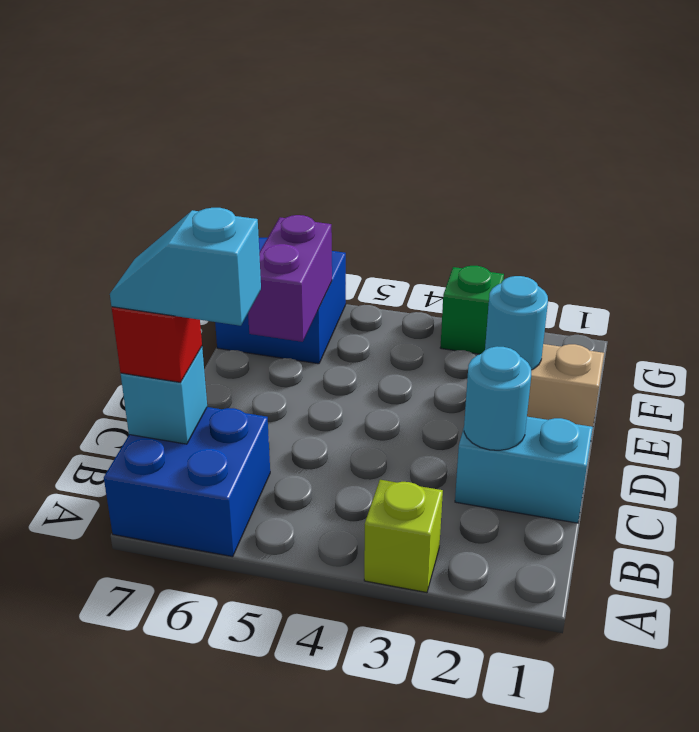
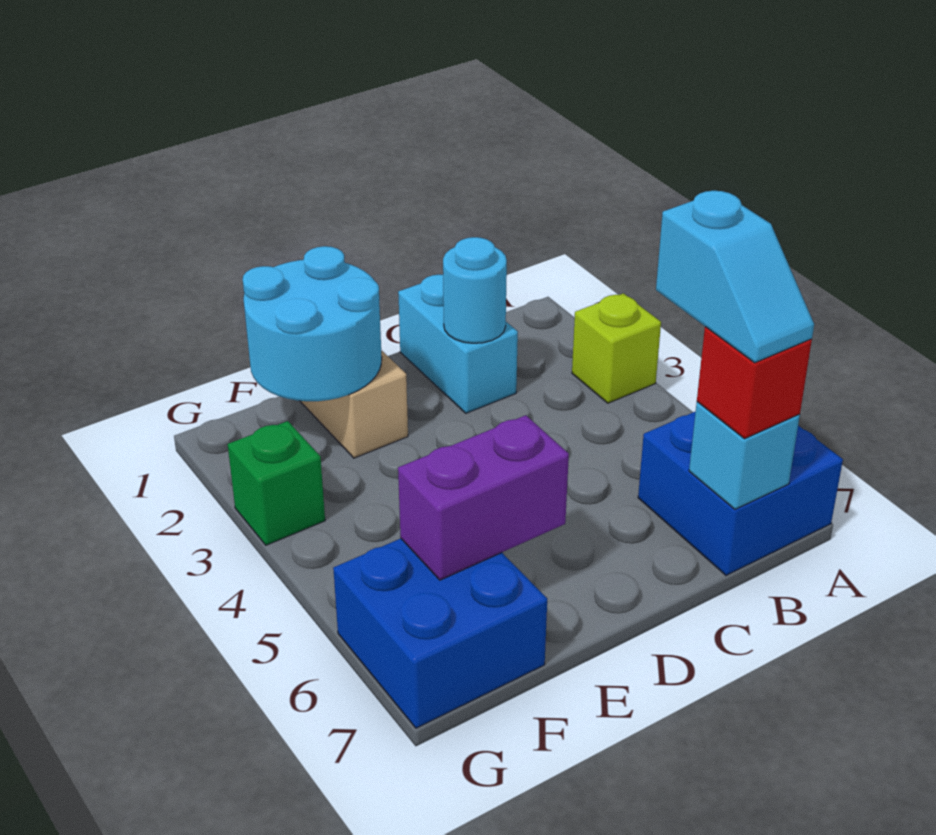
cyan 1x1 round brick [485,276,548,370] -> cyan 2x2 round brick [243,246,382,401]

